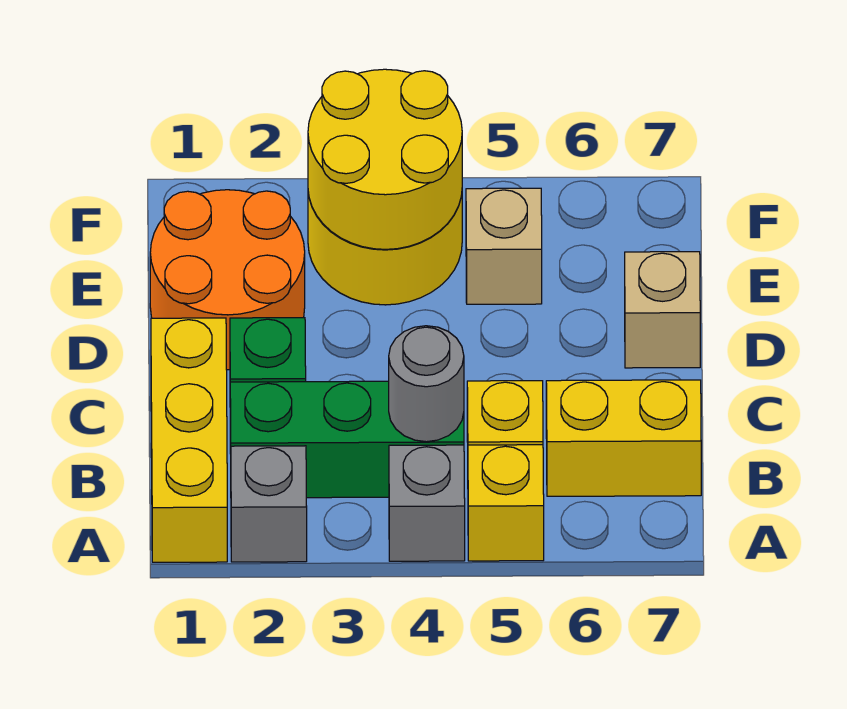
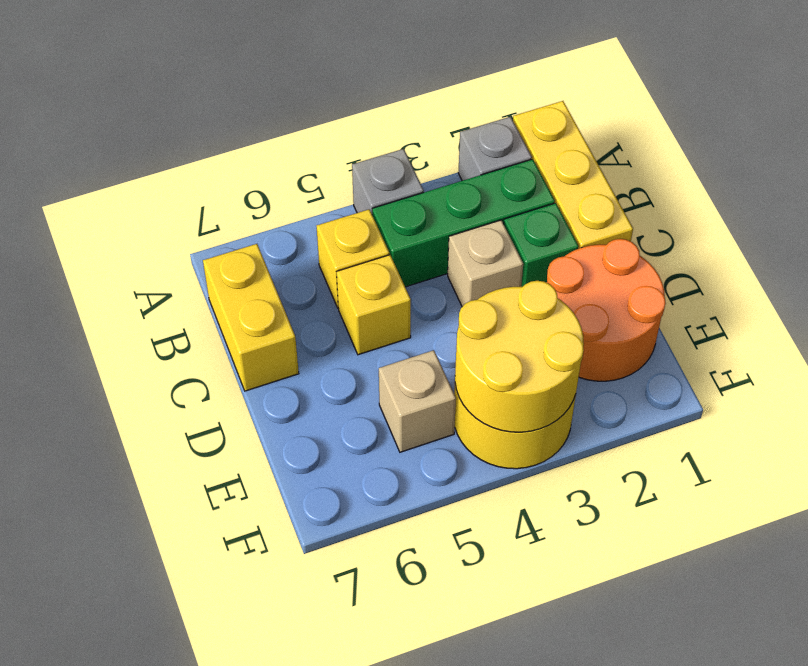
yellow 1x1 brick [468,445,544,561] -> yellow 1x1 brick moved to [337,255,411,355]
grey 1x1 round brick [389,326,464,442] -> none
yellow 1x2 brick [546,380,701,496] -> yellow 1x2 brick turned to [203,244,299,391]
tan 1x1 brick [625,252,700,368] -> tan 1x1 brick moved to [448,220,523,307]

